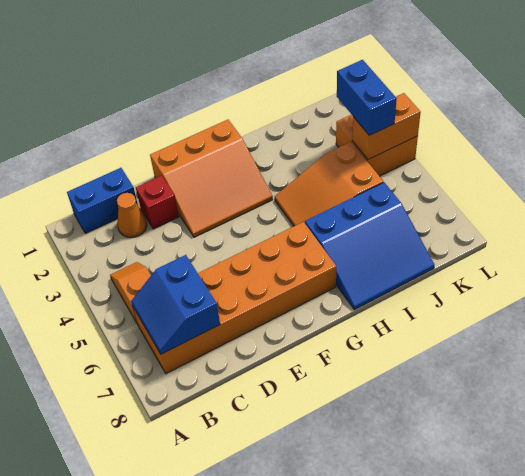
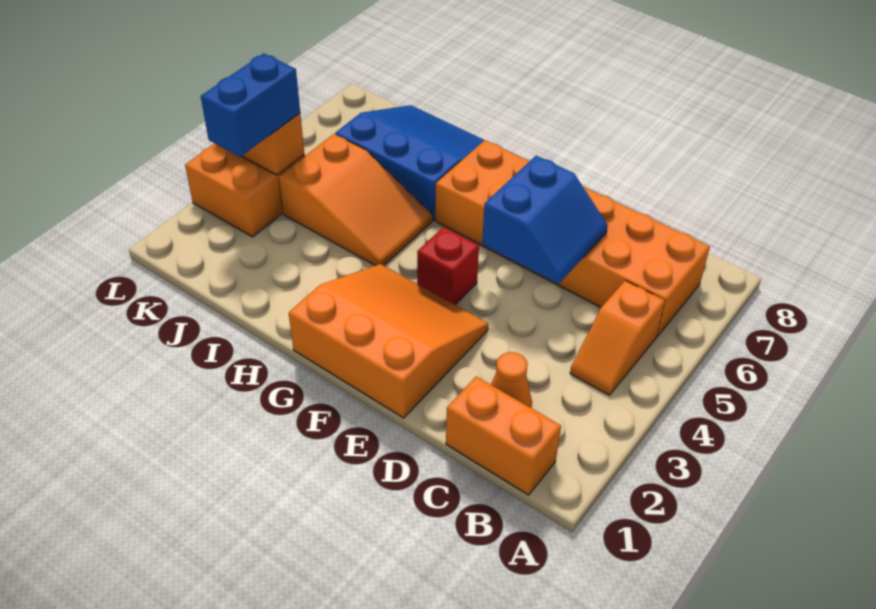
blue 1x2 brick [67,168,138,233] -> orange 1x2 brick [446,377,561,495]
blue 2x2 slope [131,255,220,354] -> blue 2x2 slope moved to [482,156,608,284]
red 1x1 brick [136,176,179,229] -> red 1x1 brick moved to [417,227,479,305]

